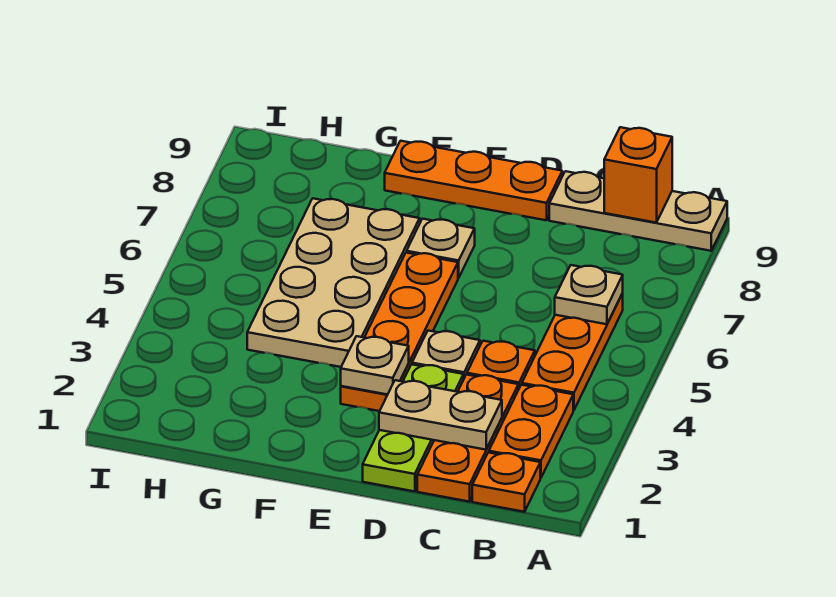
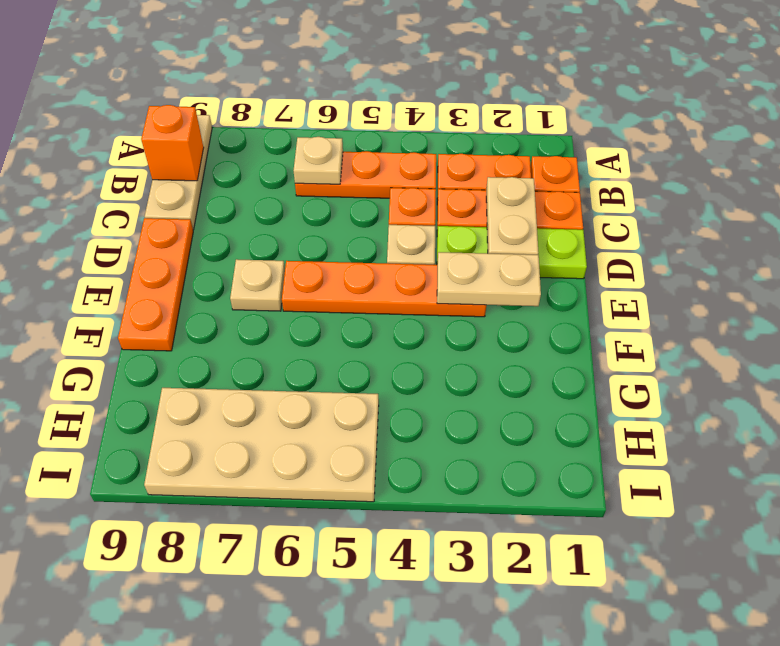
tan 1x1 plate [341,336,409,395] -> tan 1x2 plate [437,252,541,306]
tan 2x4 plate [247,198,420,367] -> tan 2x4 plate moved to [144,388,379,502]

